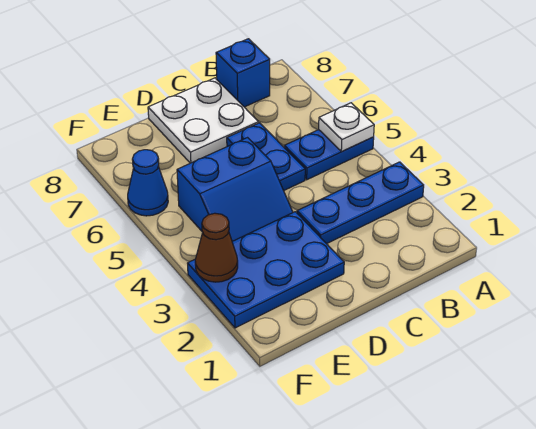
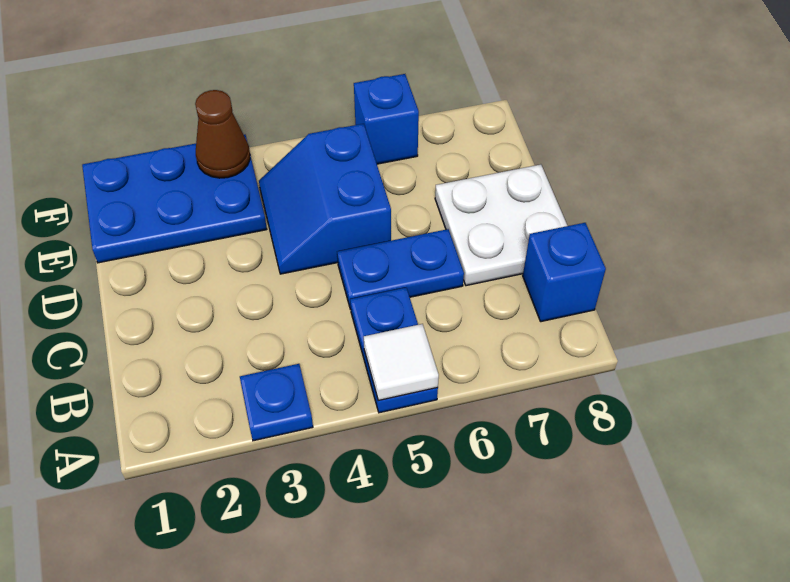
blue 1x3 plate [297,162,424,244] -> blue 1x1 plate [240,364,313,441]
white 1x1 plate [319,103,374,151] -> white 1x1 tile [364,324,439,400]
blue 2x3 plate [188,212,344,328] -> blue 2x3 plate turned to [82,135,267,263]
blue 1x1 cone [128,150,168,216] -> blue 1x1 brick [354,74,419,164]

